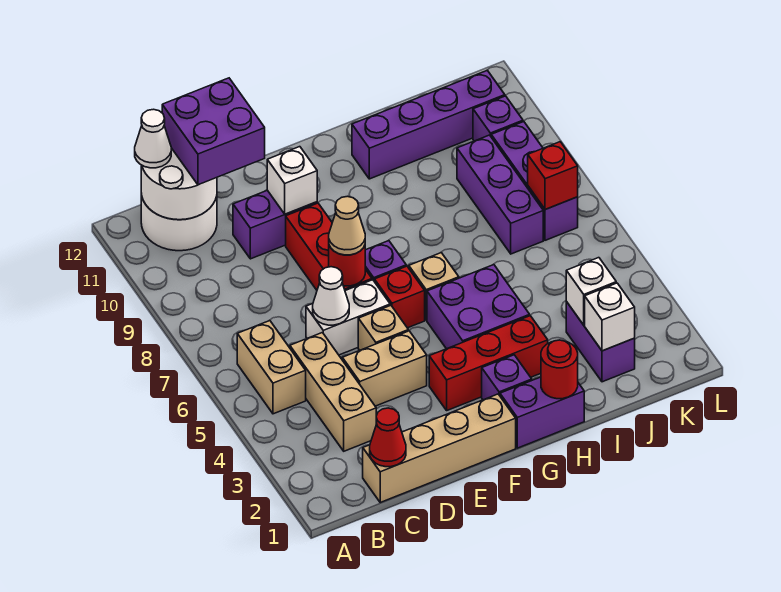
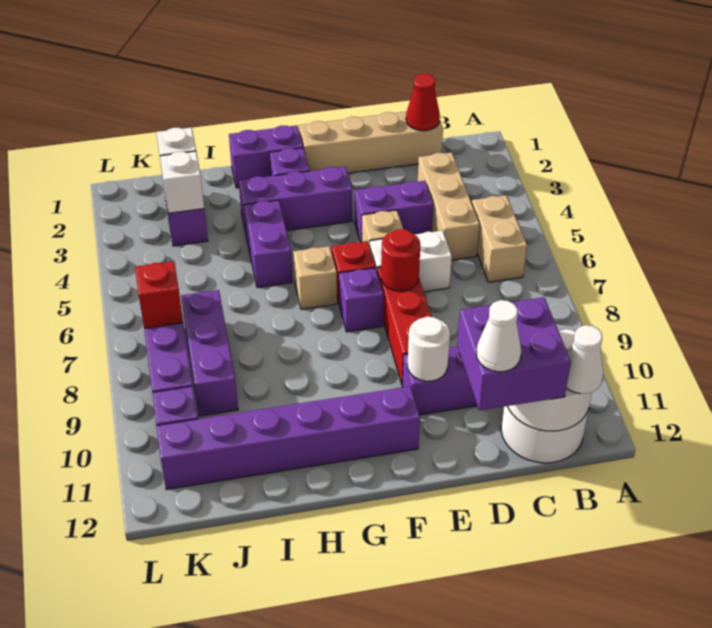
tan 1x2 brick [342,331,427,406] -> purple 1x2 brick [355,181,433,242]
white 1x1 cone [313,267,349,325] -> white 1x1 cone moved to [476,300,521,372]
tan 1x1 cone [329,196,365,255] -> none
white 1x1 brick [267,147,317,214] -> white 1x1 round brick [408,317,450,381]
red 1x3 brick [429,316,548,410] -> purple 1x3 brick [239,167,352,233]
purple 2x2 brick [427,265,530,349] -> purple 1x2 brick [244,200,293,288]
red 1x1 round brick [541,340,578,399] -> none
purple 1x4 brick [352,70,505,179] -> purple 1x6 brick [157,386,420,490]

